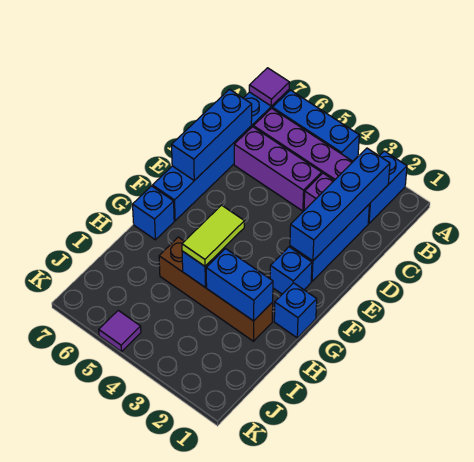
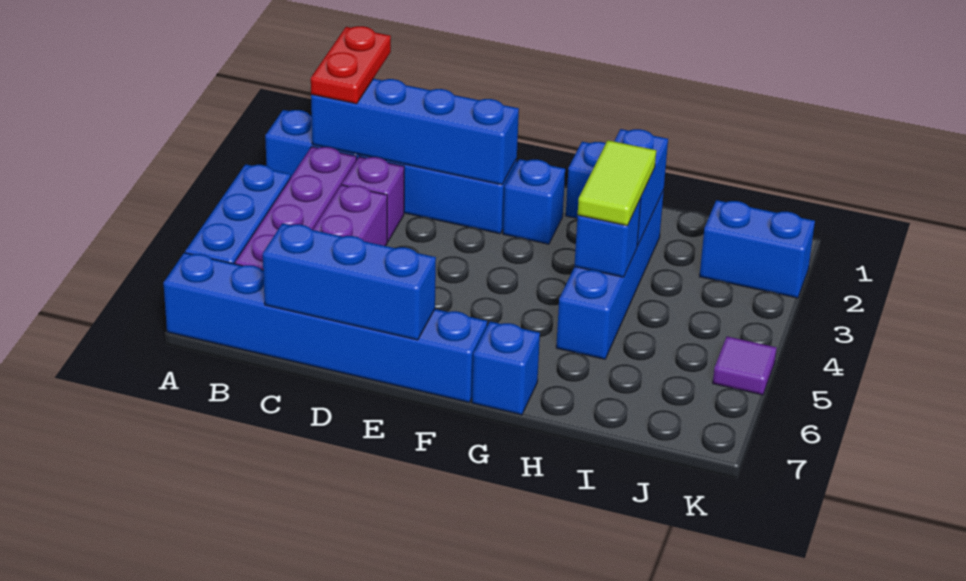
purple 1x1 tile [249,68,289,106] -> none
none -> red 1x2 plate [311,26,391,104]
lime 1x2 tile [182,205,244,266] -> lime 1x2 tile turned to [578,140,656,226]
brown 1x4 brick [159,237,273,341] -> blue 1x4 brick [556,190,664,359]
none -> blue 1x2 brick [699,200,815,298]

